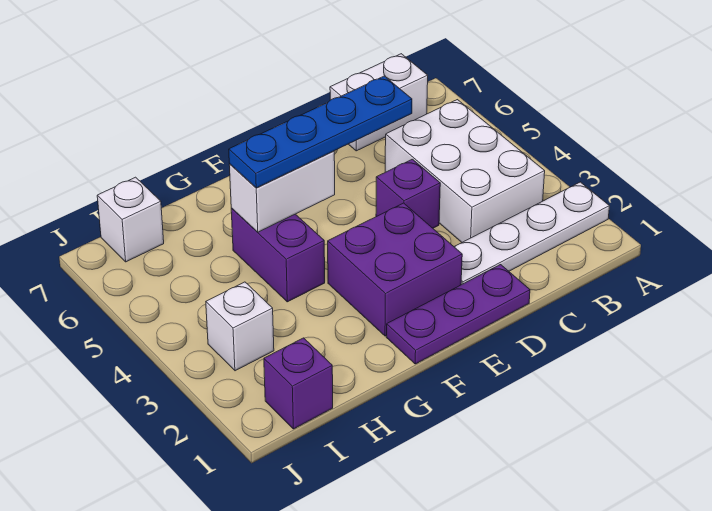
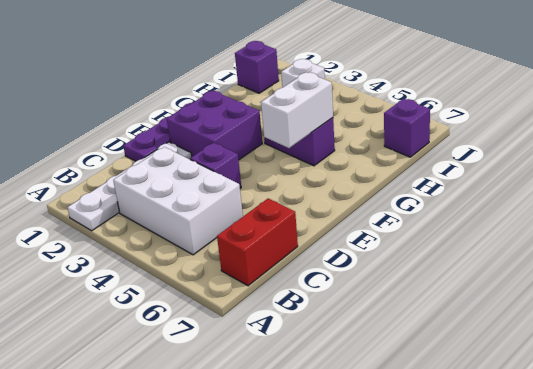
white 1x2 brick [330,54,428,151] -> red 1x2 brick [217,198,298,286]
blue 1x4 plate [229,76,412,188] -> none
white 1x1 brick [97,177,164,262] -> purple 1x1 brick [384,99,430,157]

